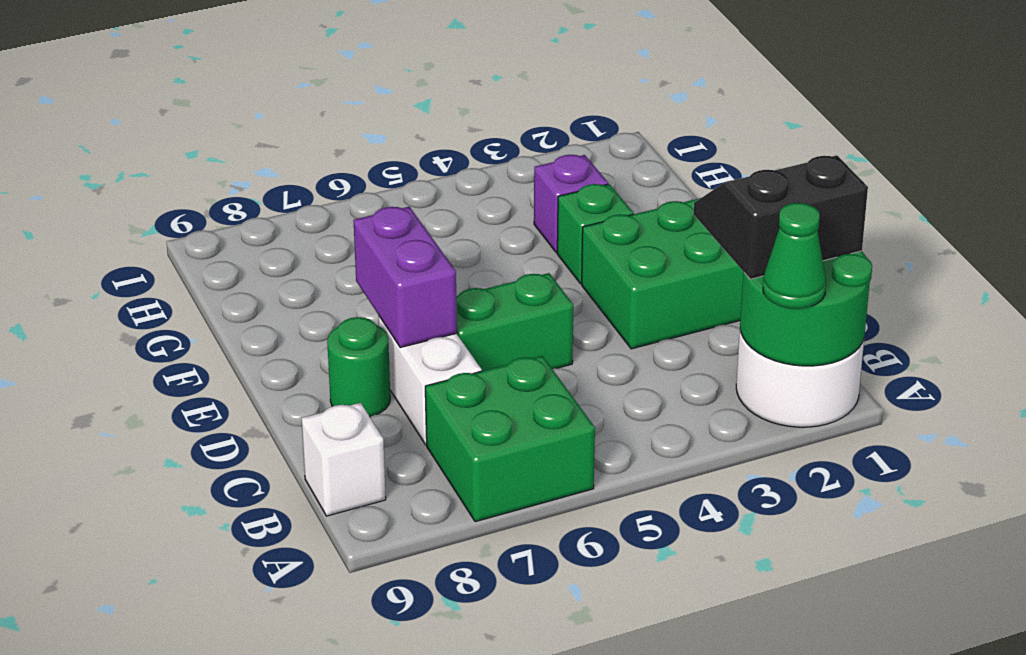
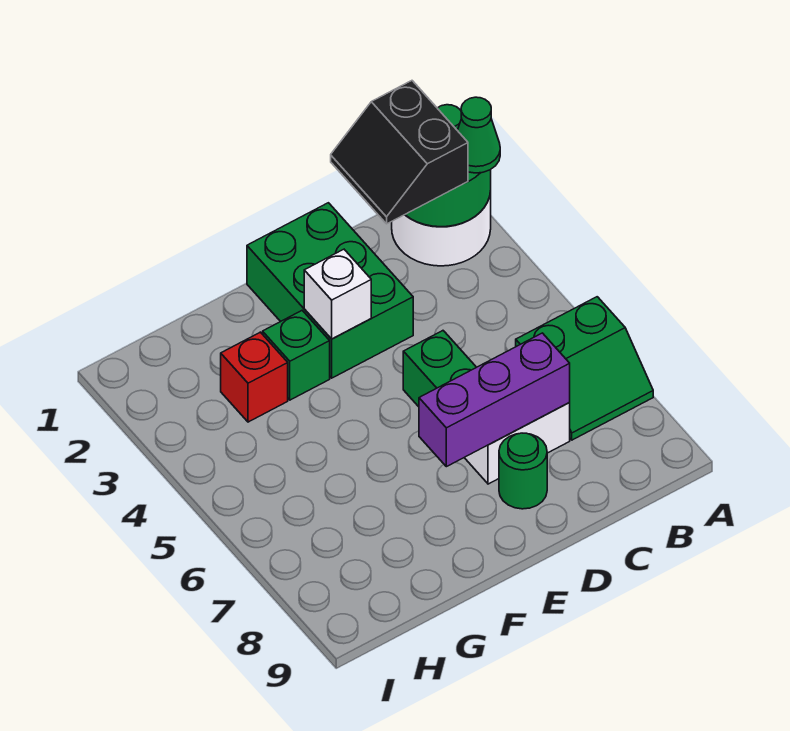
green 2x2 brick [425,356,595,522] -> green 2x2 slope [516,297,653,440]
white 1x1 brick [301,403,386,516] -> white 1x1 brick moved to [304,249,371,339]
purple 1x2 brick [354,207,457,347] -> purple 1x3 brick [419,333,570,467]
purple 1x1 brick [534,155,608,253] -> red 1x1 brick [221,332,288,422]

